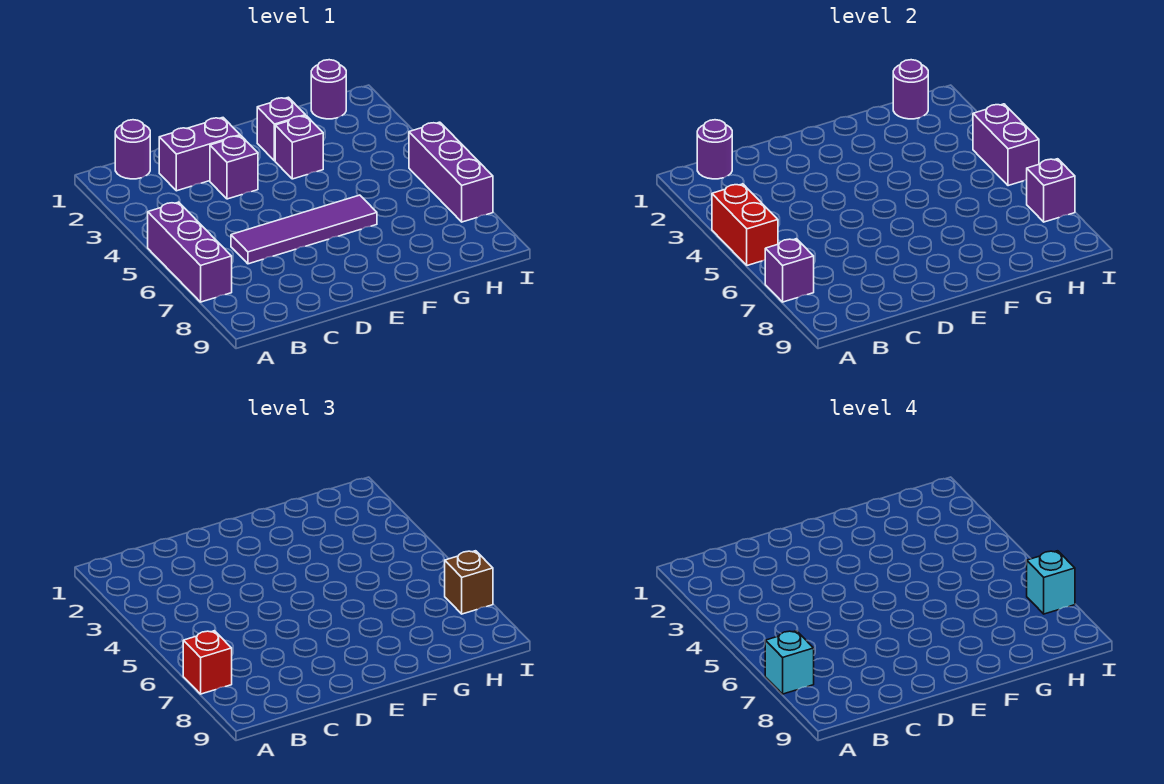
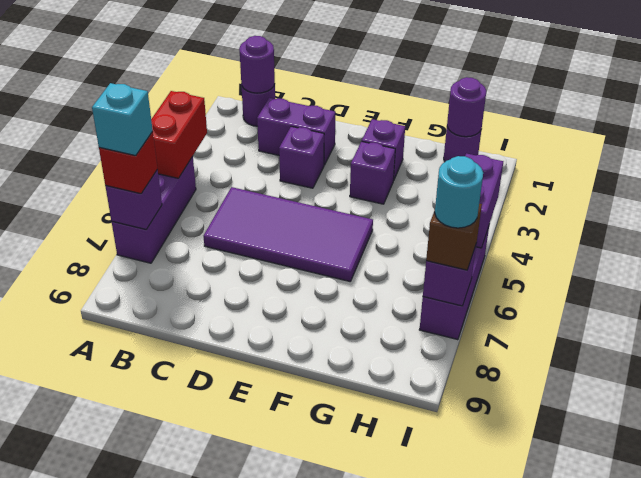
purple 1x4 tile [231,195,377,264] -> purple 2x4 tile [203,187,373,281]
cyan 1x1 brick [1027,551,1075,614] -> cyan 1x1 round brick [435,156,483,228]

